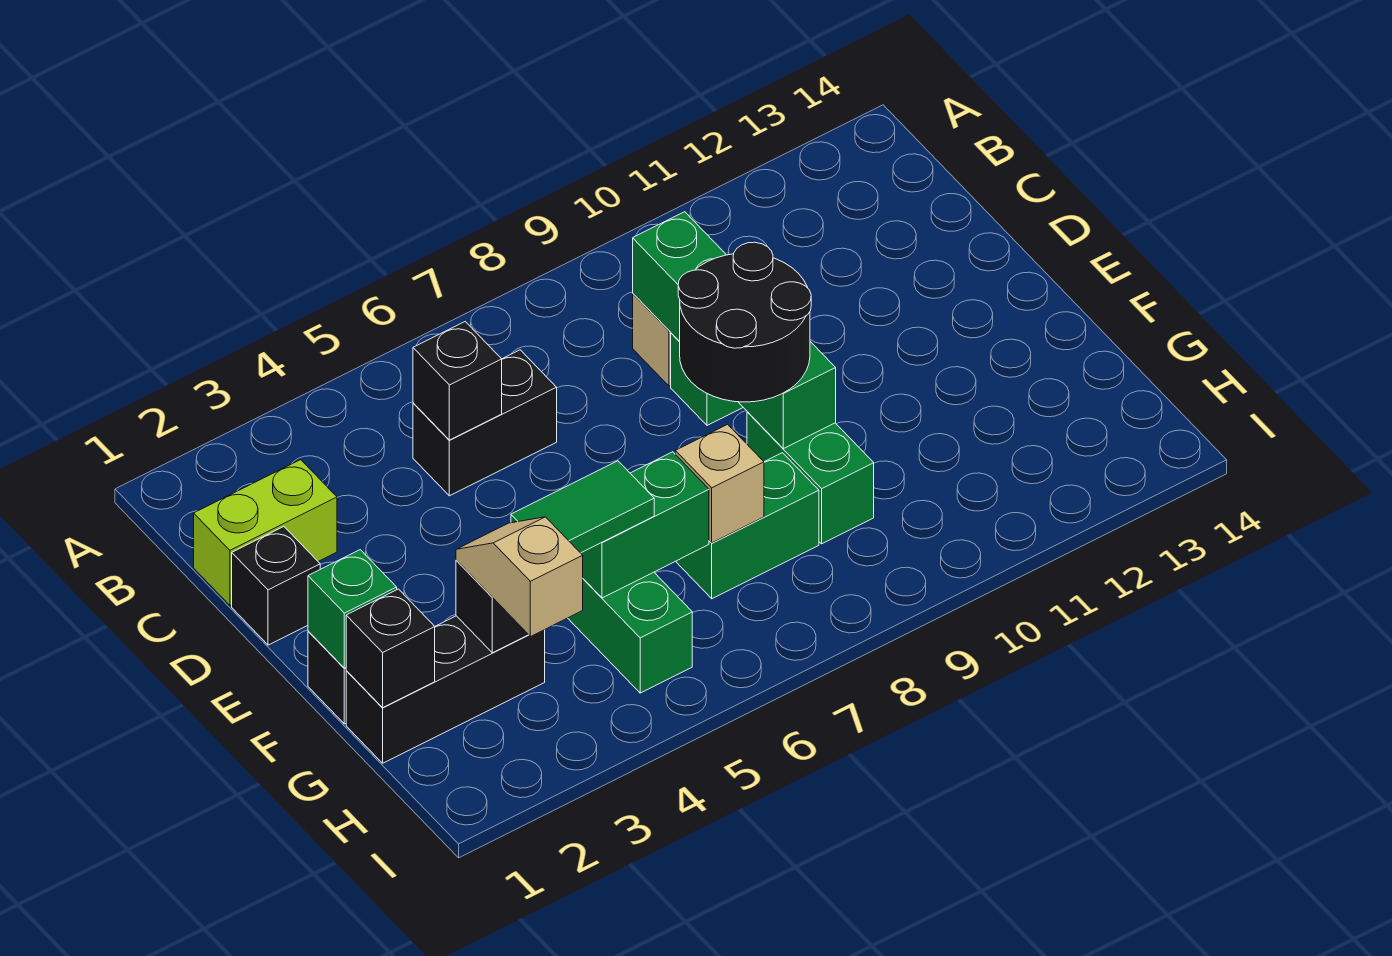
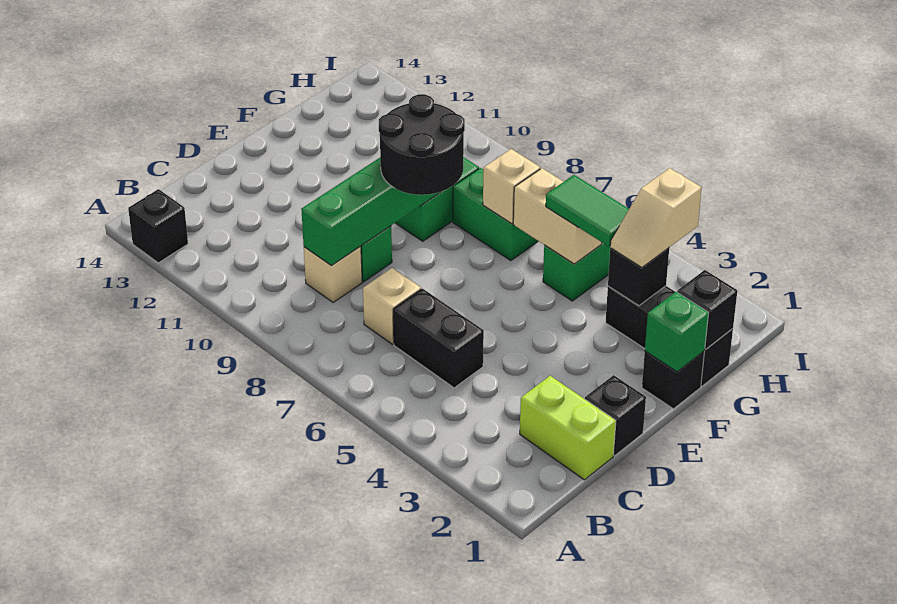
black 1x1 brick [413,322,502,440] -> black 1x1 brick moved to [128,189,188,263]
none -> tan 1x1 brick [363,268,421,344]
green 1x2 brick [581,452,709,598] -> tan 1x2 brick [513,168,602,264]

